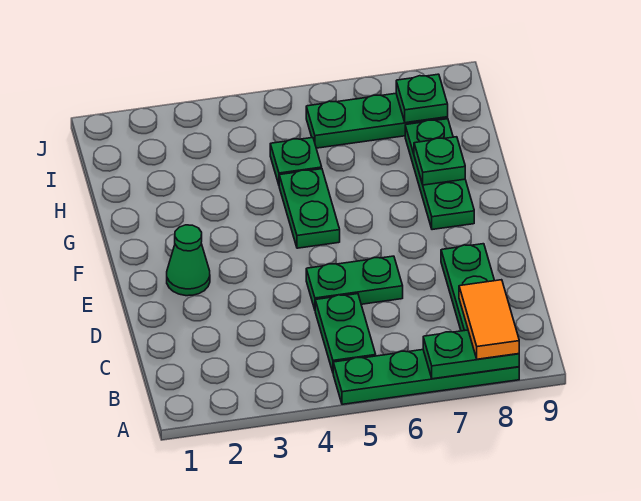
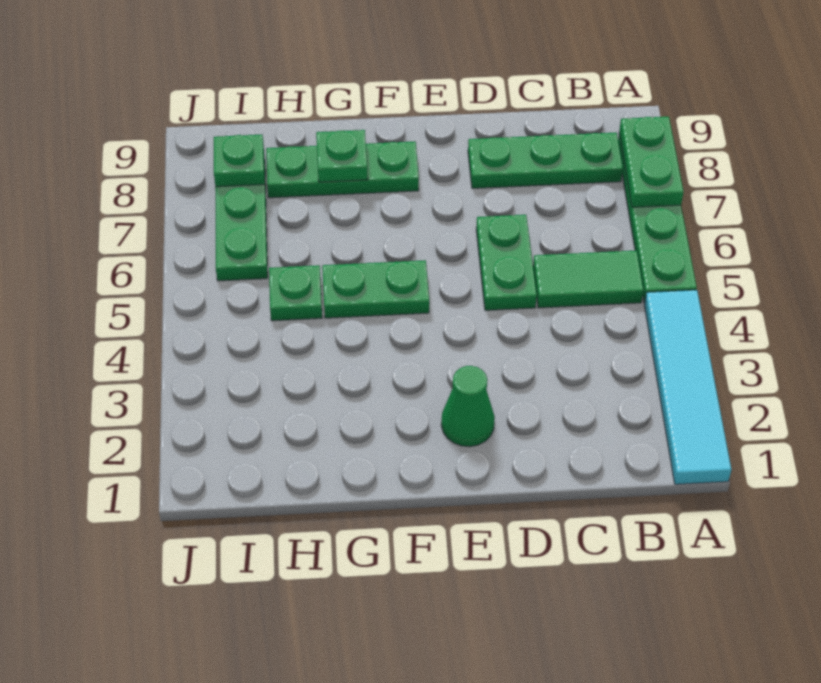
none -> cyan 1x4 tile [644,290,731,484]
orange 1x2 tile [459,280,519,359] -> none
green 1x2 plate [315,294,376,372] -> green 1x2 tile [533,250,643,308]

